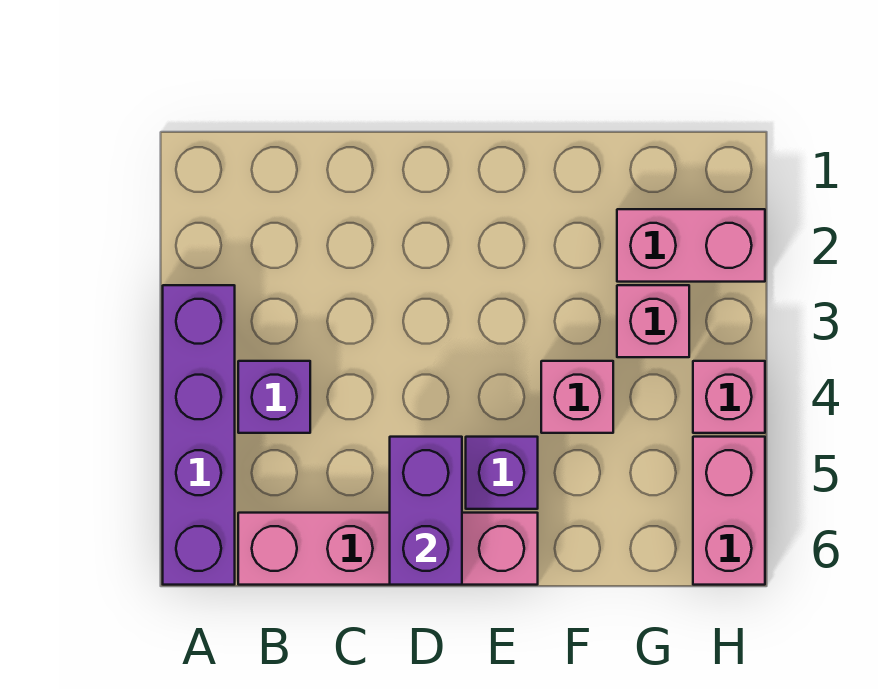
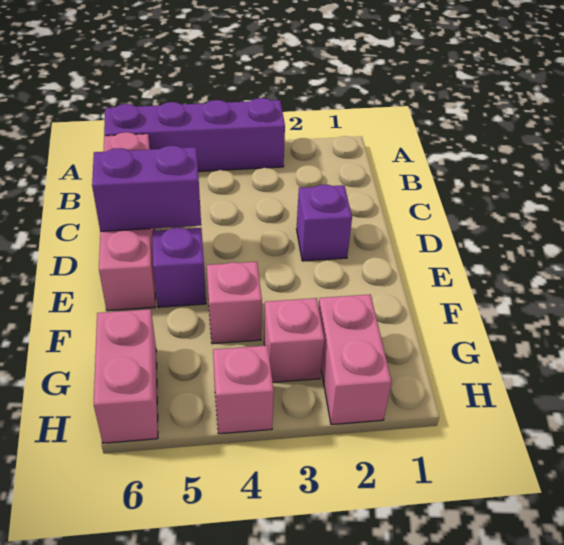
purple 1x1 brick [238,361,310,433] -> purple 1x1 brick moved to [297,185,352,261]
pink 1x2 brick [693,437,765,585] -> pink 1x2 brick turned to [94,309,158,443]

